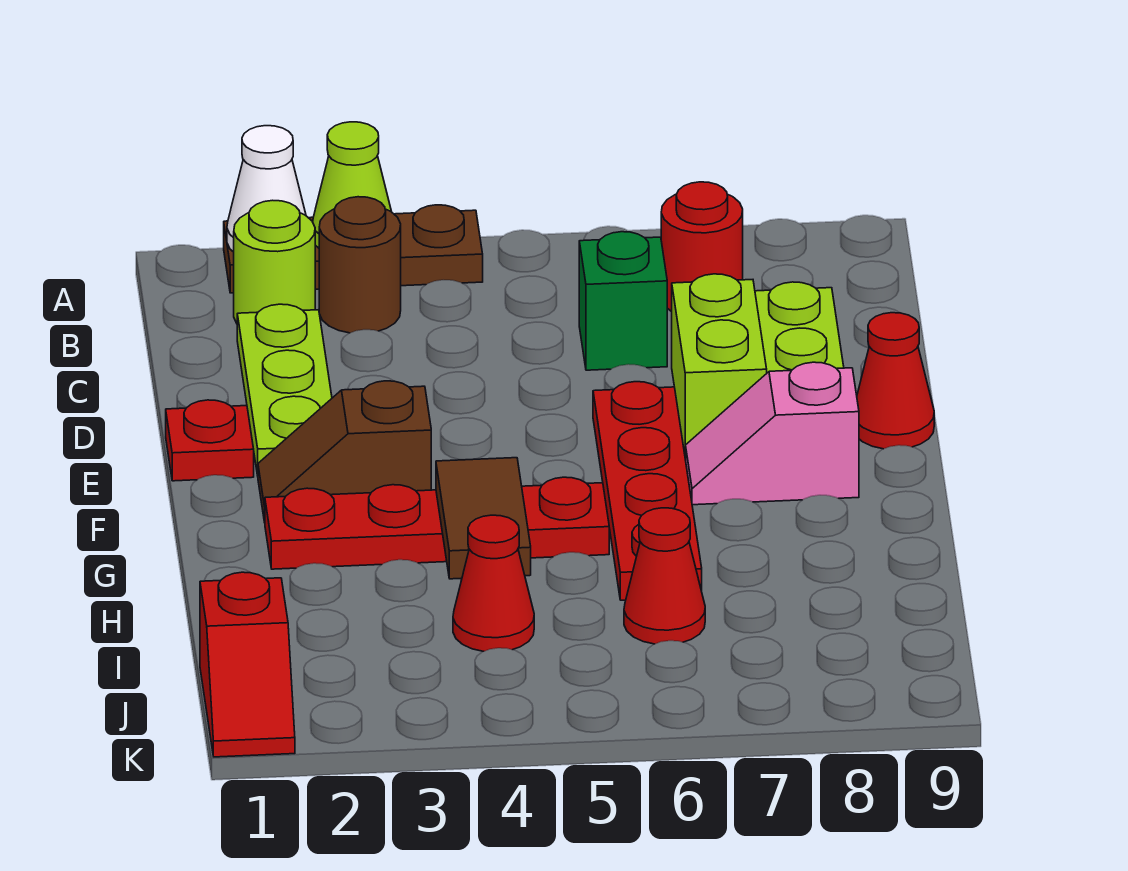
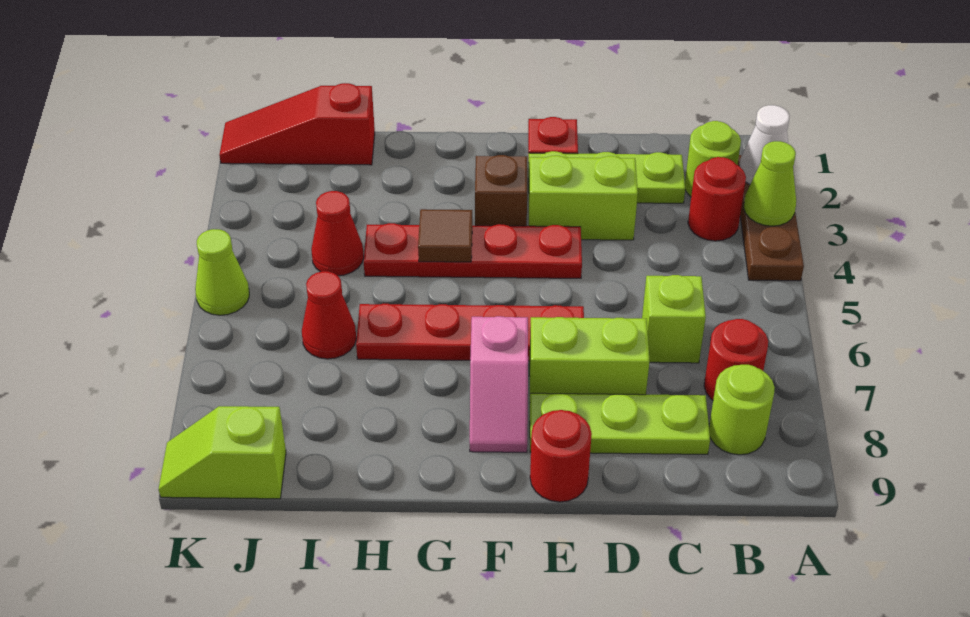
brown 1x1 round brick [319,197,401,333] -> red 1x1 round brick [688,157,746,241]
none -> lime 1x1 round brick [709,365,775,455]
green 1x1 brick [579,232,667,370] -> lime 1x1 brick [642,275,706,363]
none -> lime 1x2 brick [529,156,638,240]
red 1x1 cone [857,313,934,449] -> red 1x1 round brick [530,410,592,502]
pink 1x2 slope [685,362,859,505] -> pink 1x2 slope turned to [470,316,528,452]
red 1x4 plate [265,477,609,569] -> red 1x4 plate turned to [364,223,582,278]
brown 1x2 tile [436,458,531,579] -> brown 1x1 tile [418,209,472,262]
red 1x2 slope [200,572,295,757] -> red 1x3 slope [219,83,375,165]
none -> lime 1x2 slope [158,406,286,499]
none -> lime 1x1 cone [195,229,249,315]

